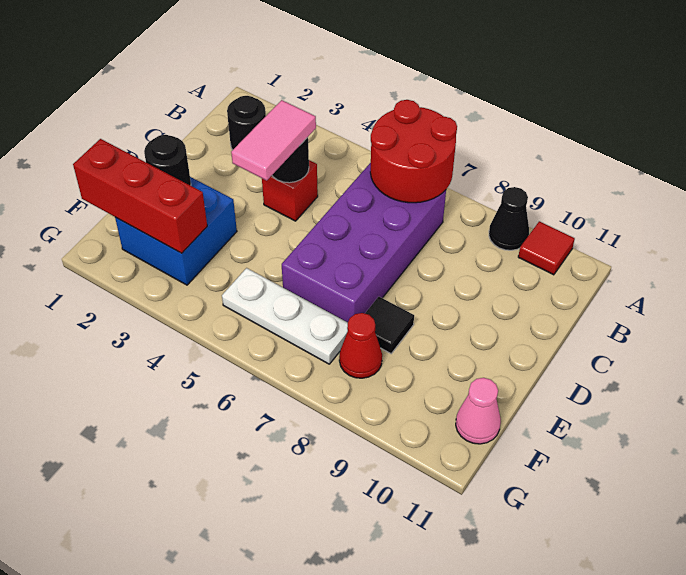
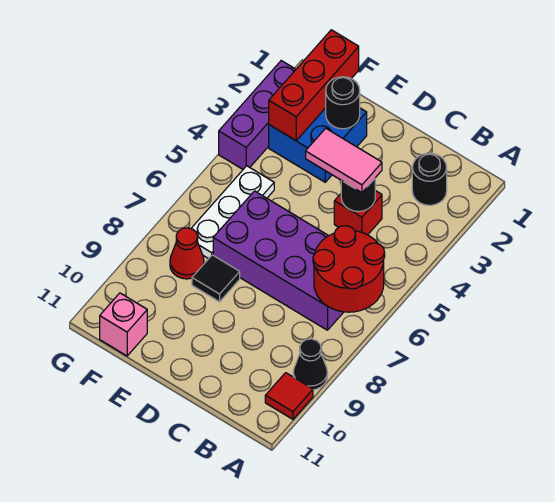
pink 1x1 cone [456,378,501,444] -> pink 1x1 brick [100,293,147,356]
none -> purple 1x3 brick [219,61,296,169]

